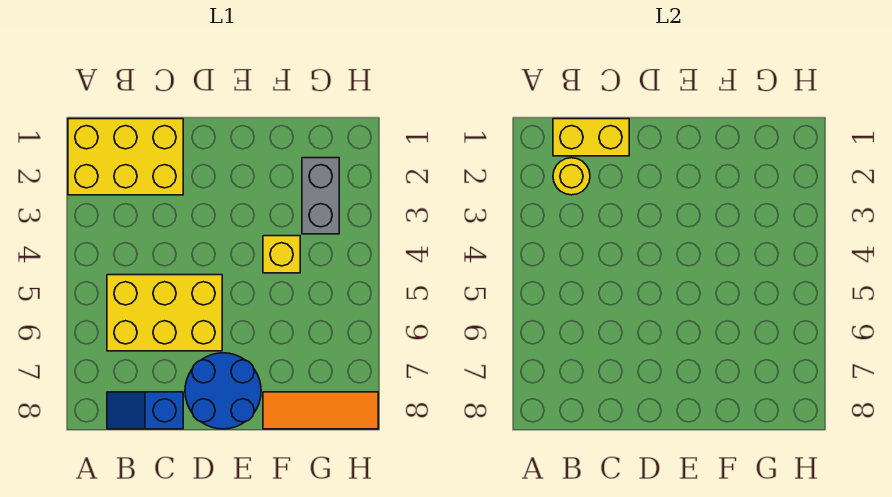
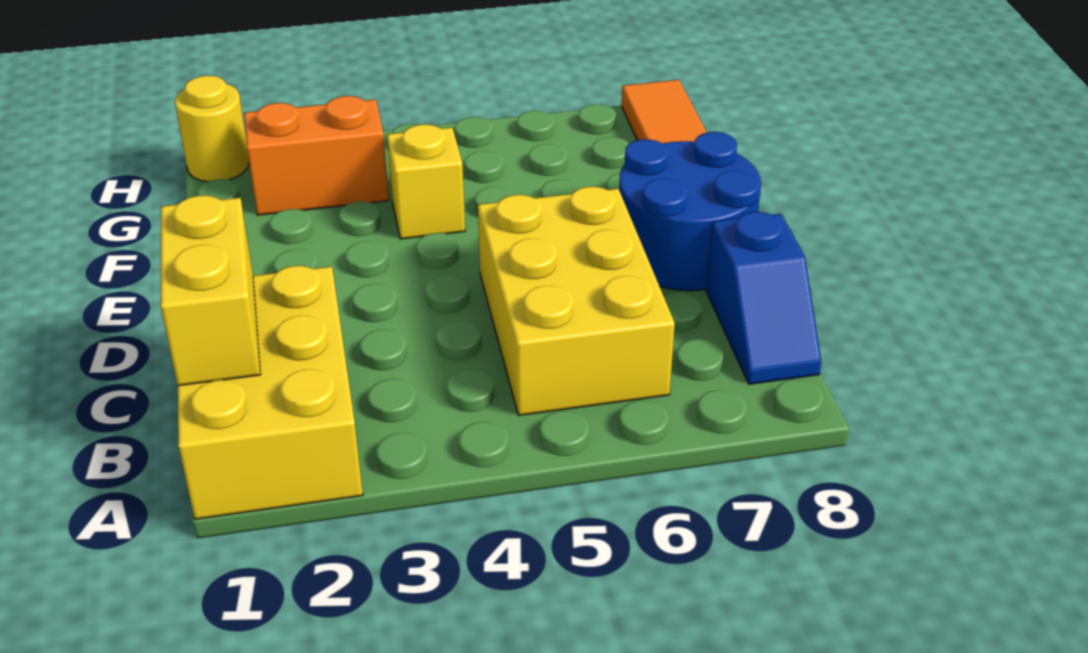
yellow 1x1 round brick [553,158,590,195] -> yellow 1x1 round brick moved to [175,76,249,182]
grey 1x2 brick [302,158,339,234] -> orange 1x2 brick [244,96,389,215]

